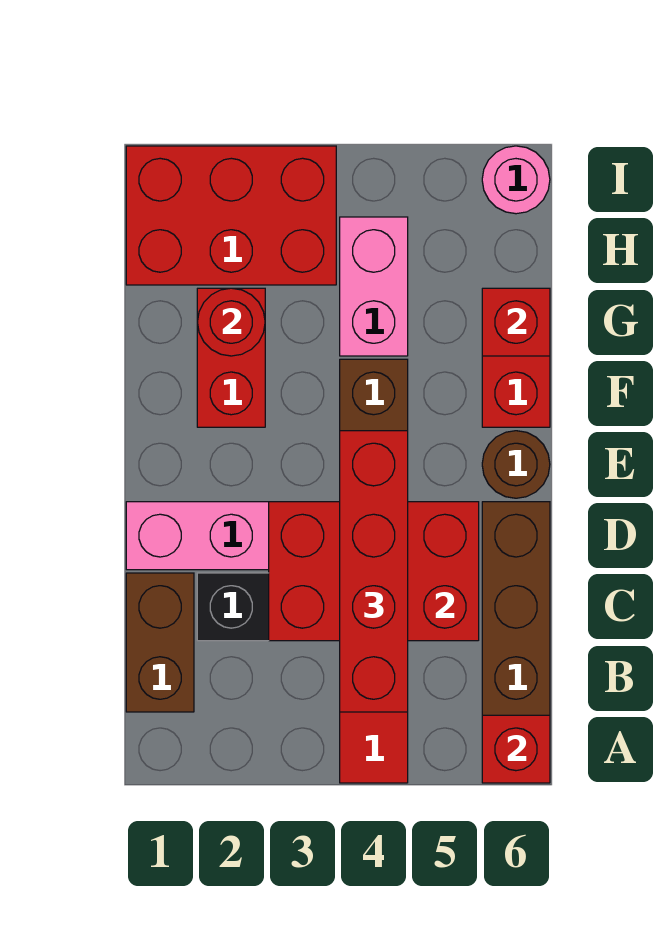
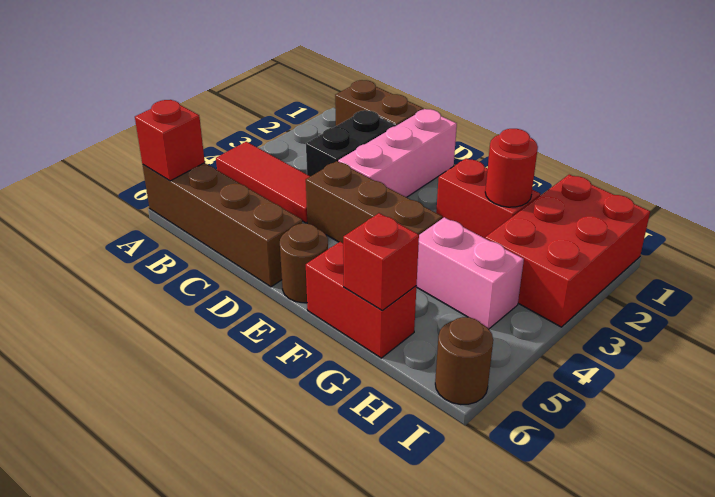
red 1x4 brick [340,431,408,712] -> none
red 2x3 brick [269,502,479,641] -> none
pink 1x1 round brick [482,146,550,214] -> brown 1x1 round brick [435,317,493,405]

